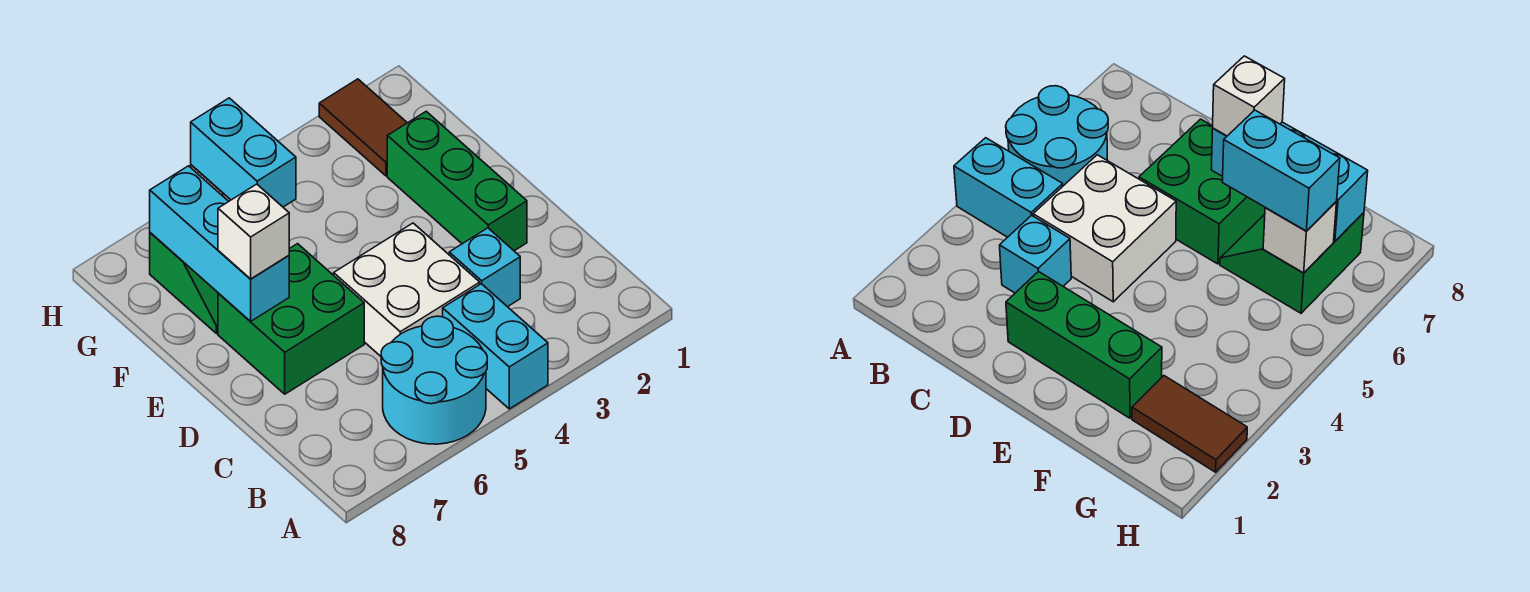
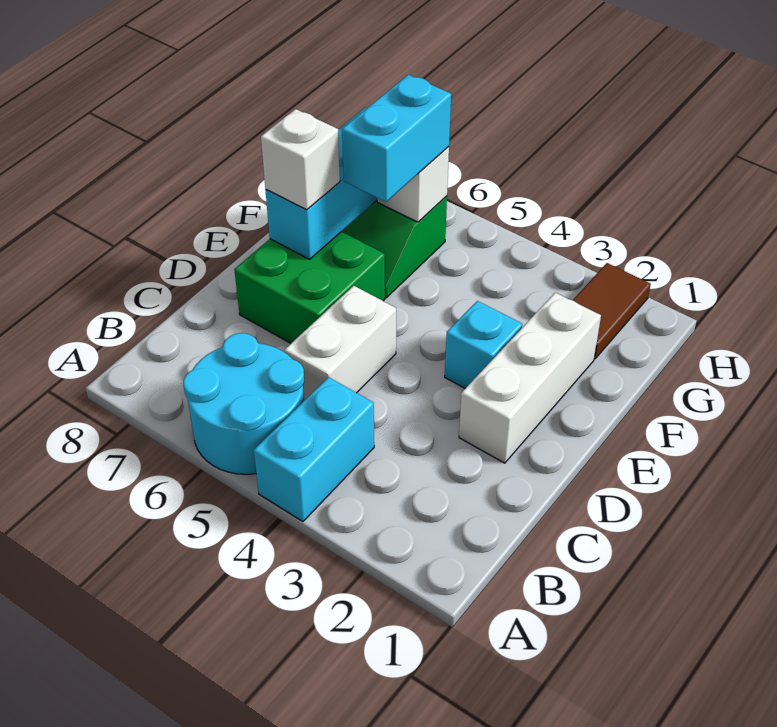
cyan 1x1 brick [449,228,520,307] -> cyan 1x1 brick moved to [445,301,522,388]
white 2x2 brick [334,223,480,356] -> white 1x2 brick [285,286,396,400]
green 1x3 brick [387,111,527,251] -> white 1x3 brick [459,293,601,463]

